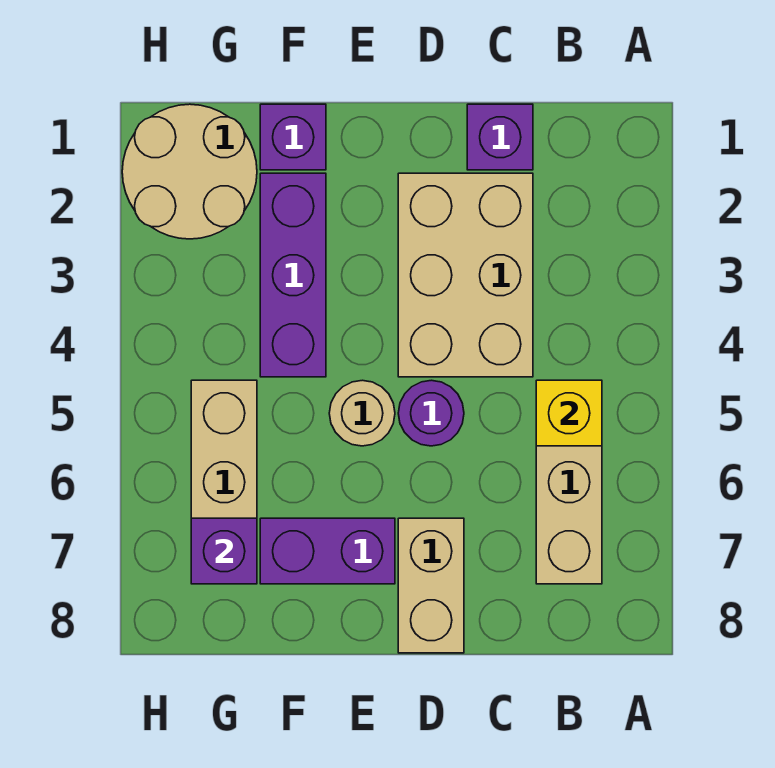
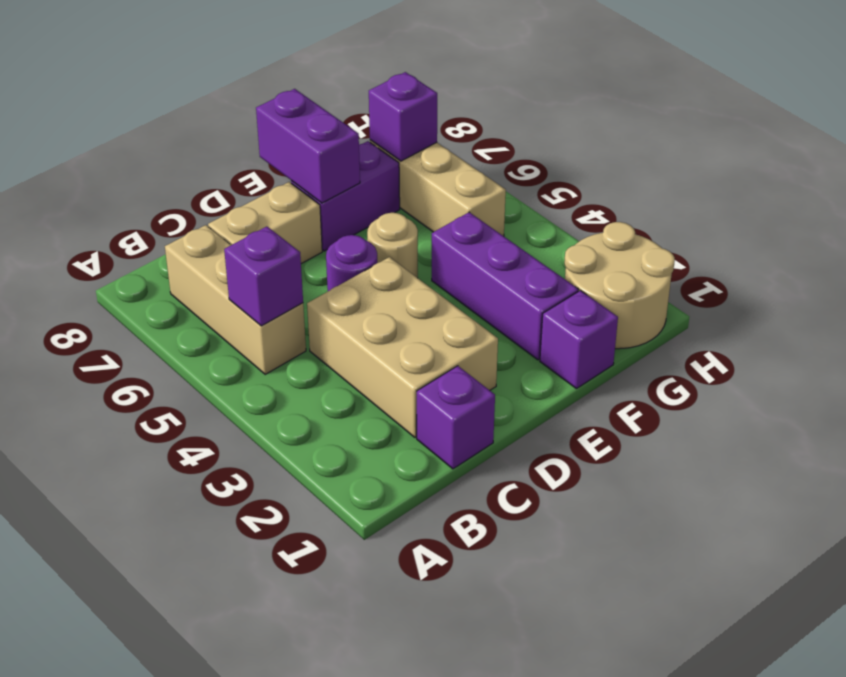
yellow 1x1 brick [536,380,602,446] -> purple 1x1 brick [224,227,303,326]
tan 1x2 brick [398,518,464,653] -> tan 1x2 brick turned to [208,182,322,264]
none -> purple 1x2 brick [256,89,360,203]

